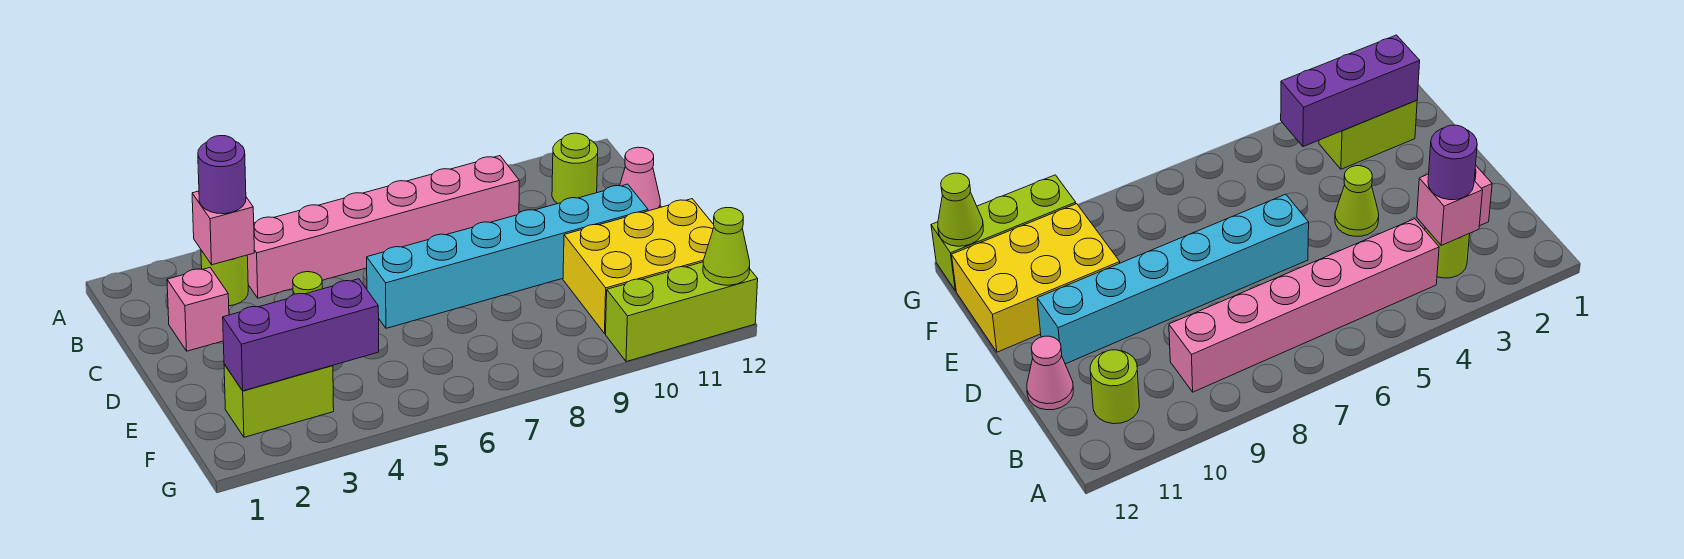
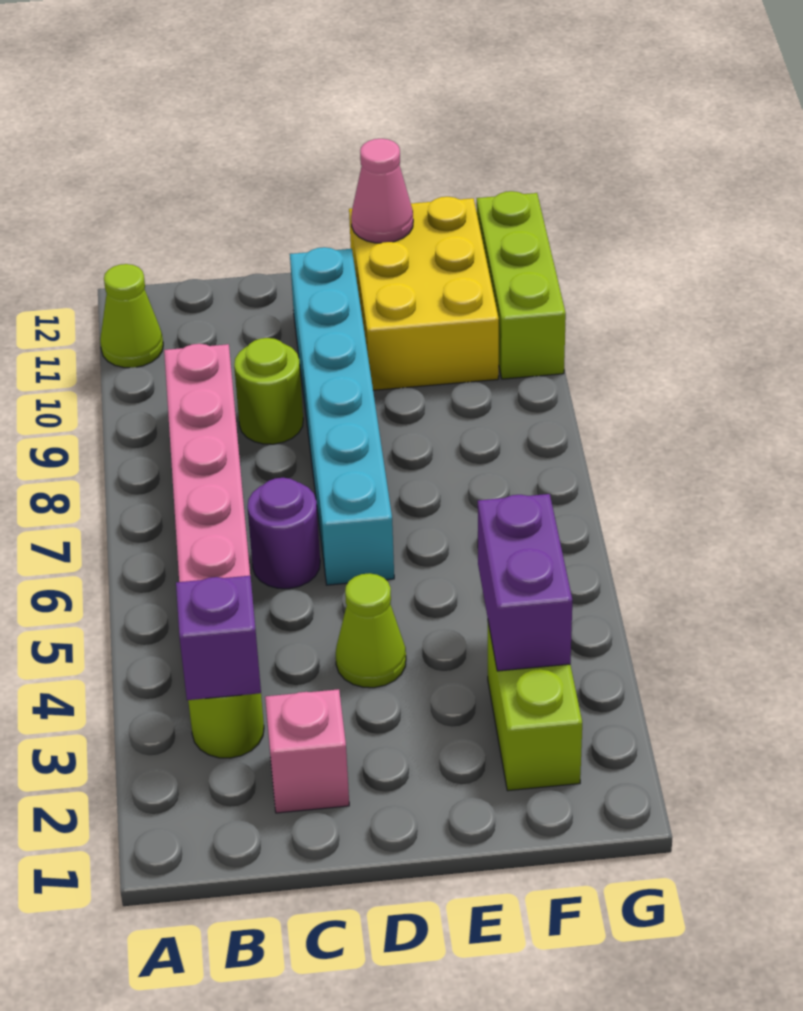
pink 1x1 brick [192,191,254,265] -> purple 1x1 brick [176,576,261,700]
purple 1x1 round brick [198,136,246,214] -> purple 1x1 round brick moved to [248,478,320,589]
lime 1x1 round brick [552,133,598,204] -> lime 1x1 round brick moved to [234,338,303,444]
pink 1x1 cone [620,147,660,211] -> pink 1x1 cone moved to [351,139,413,243]
purple 1x3 brick [223,279,379,391] -> purple 1x2 brick [478,494,572,671]
lime 1x1 cone [703,208,750,285] -> lime 1x1 cone moved to [100,264,163,368]

